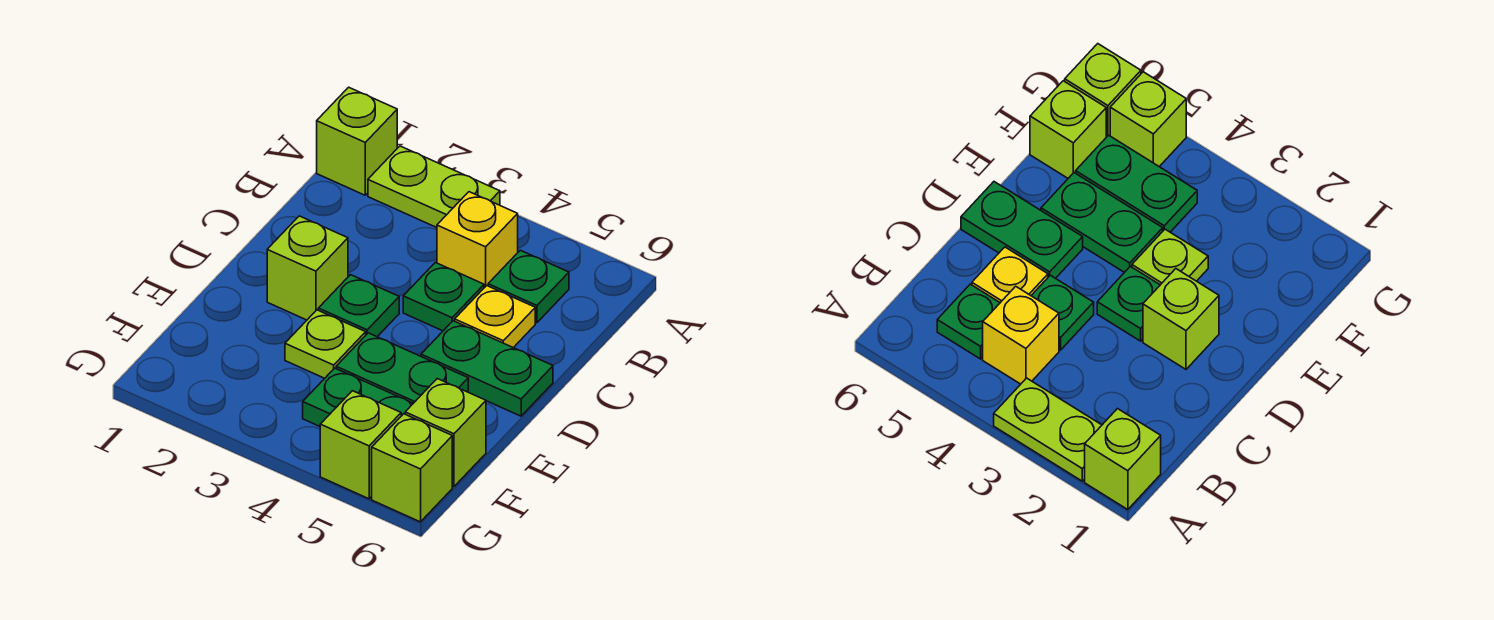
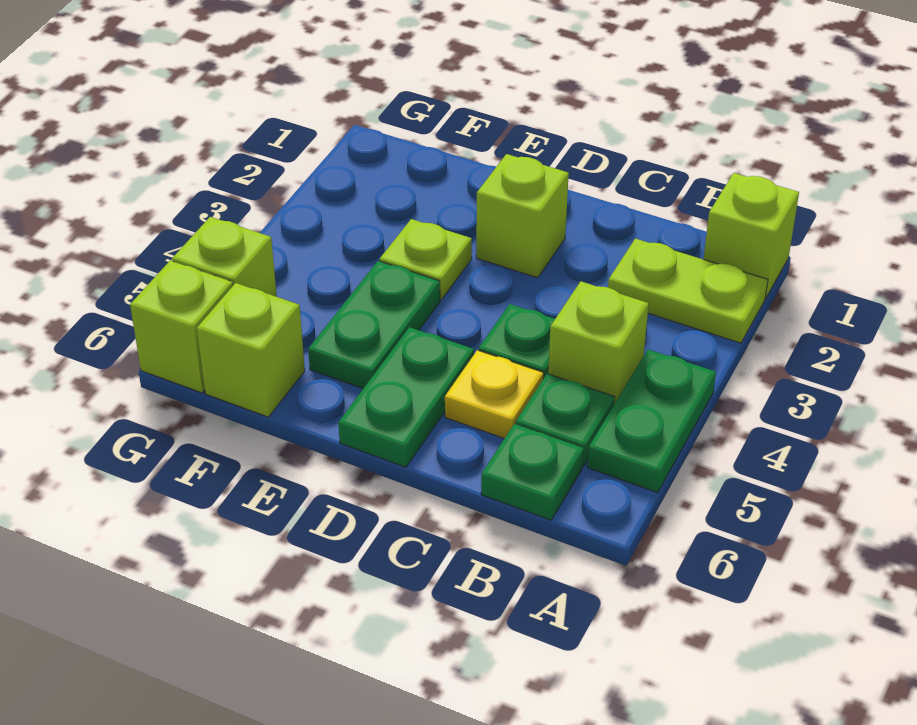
lime 1x2 plate [368,146,500,228] -> lime 1x2 plate turned to [608,238,768,343]
yellow 1x1 brick [437,192,518,288] -> lime 1x1 brick [548,281,649,404]
green 1x1 plate [318,275,399,337] -> green 1x1 plate moved to [481,424,584,520]
green 1x2 plate [303,368,413,426] -> green 1x2 plate moved to [587,349,716,492]

